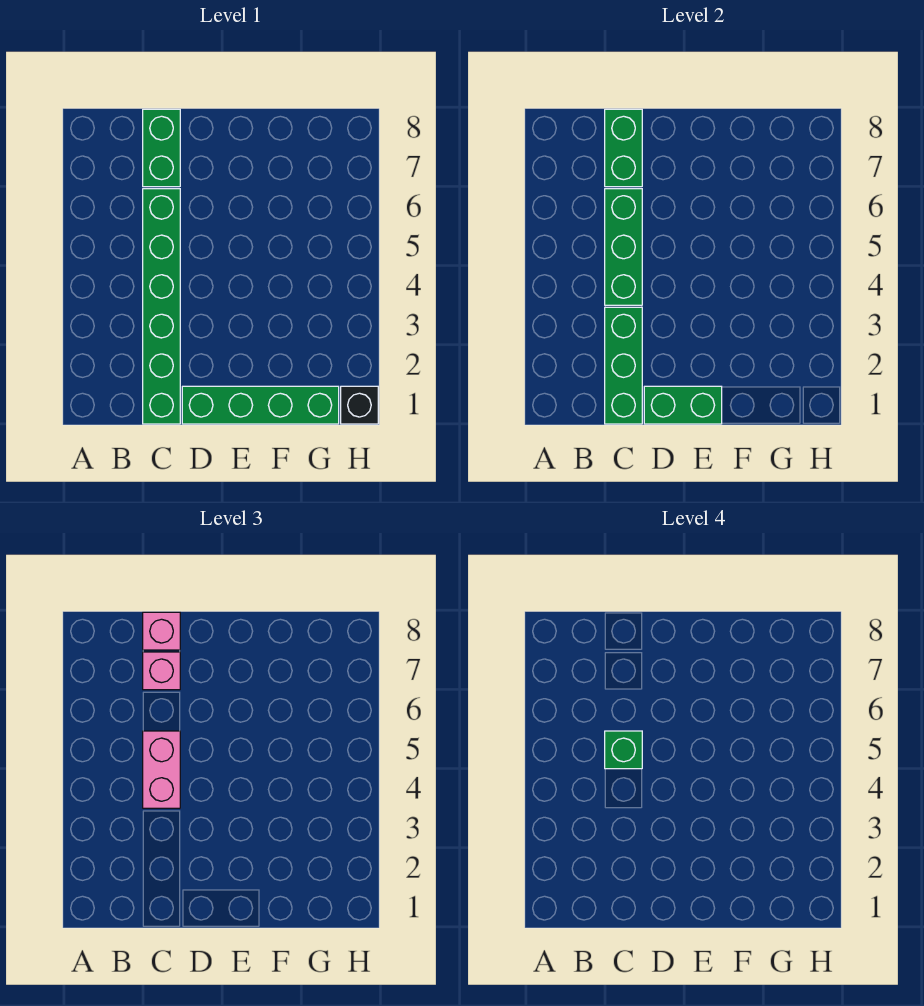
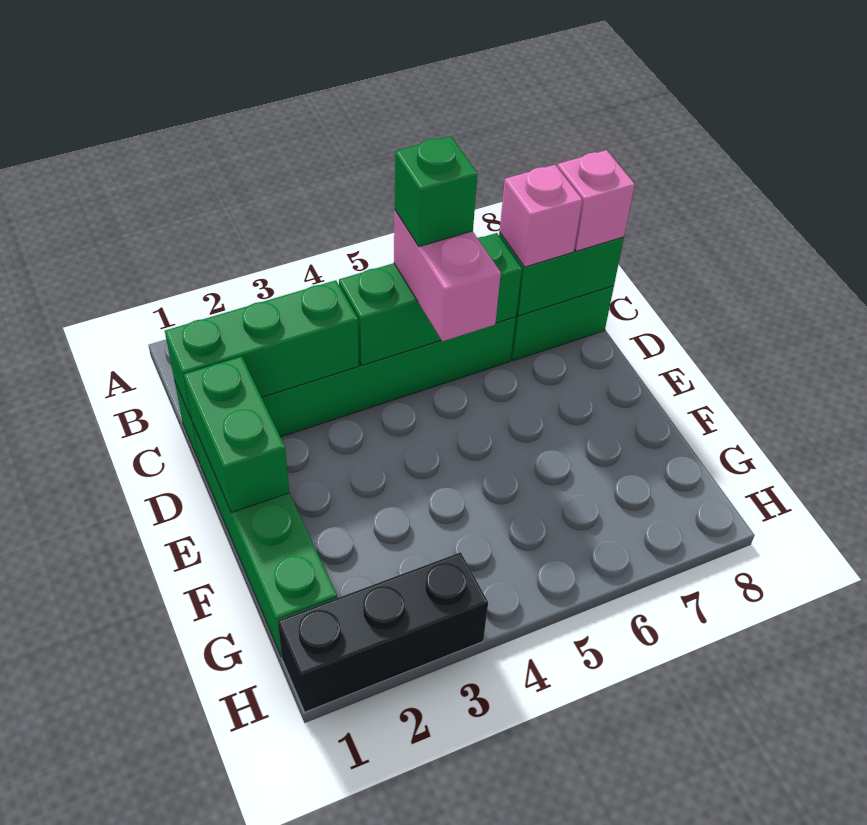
pink 1x2 brick [143,731,180,808] -> pink 1x2 brick turned to [394,210,501,341]
black 1x1 brick [341,386,378,424] -> black 1x3 brick [277,552,488,712]

